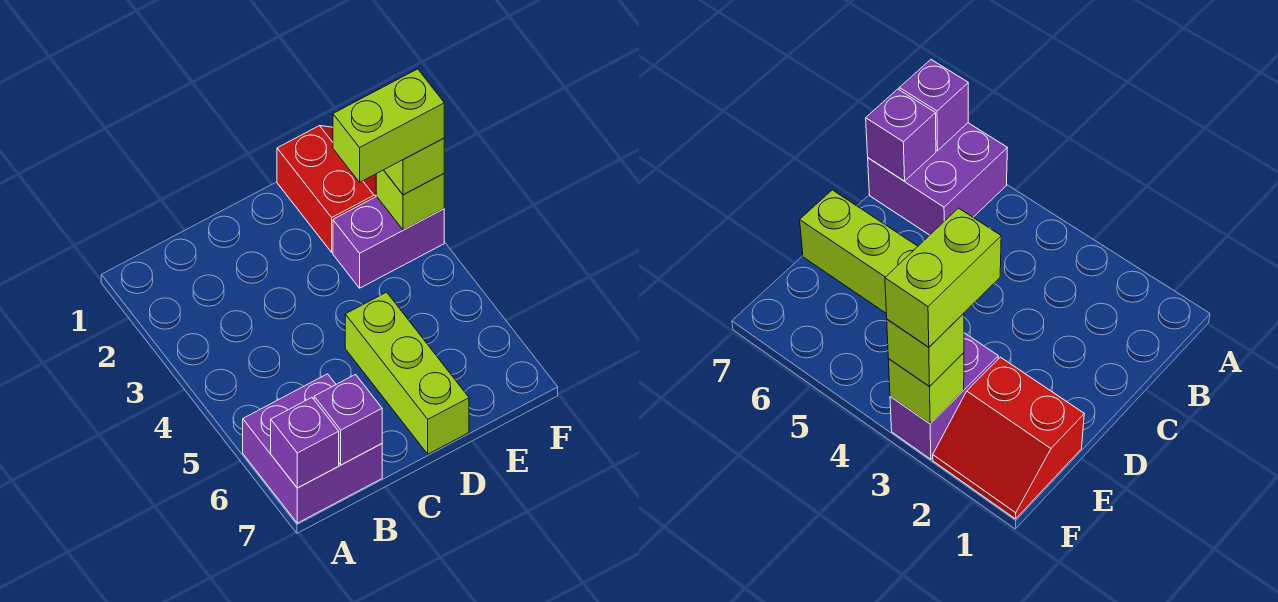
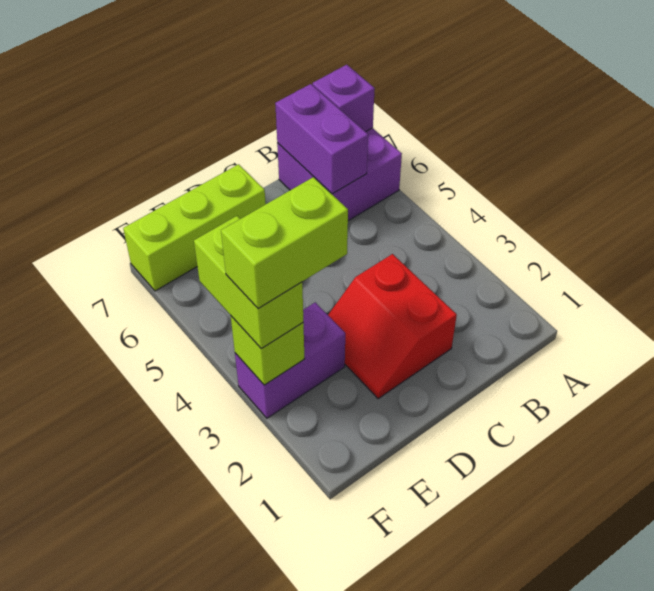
purple 1x1 brick [314,375,382,465] -> purple 1x2 brick [275,84,368,194]
lime 1x3 brick [345,292,469,454] -> lime 1x3 brick turned to [123,164,266,291]
red 2x2 slope [277,126,376,252] -> red 2x2 slope moved to [328,254,457,399]
lime 1x1 brick [384,138,444,195] -> lime 1x2 brick [194,216,303,348]

